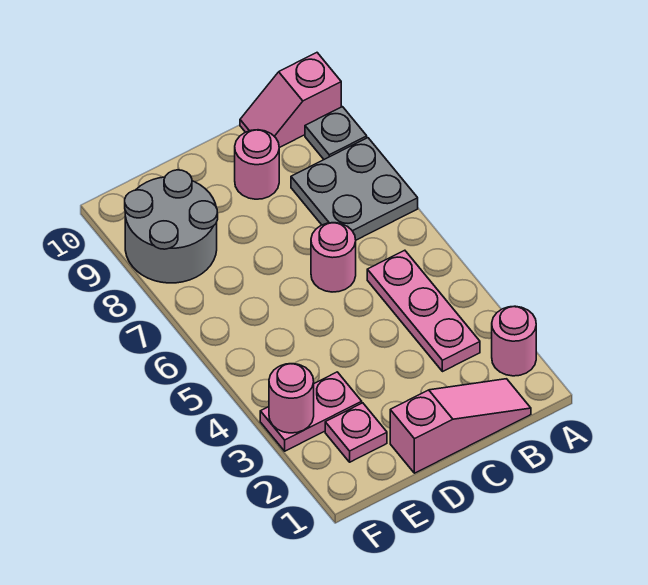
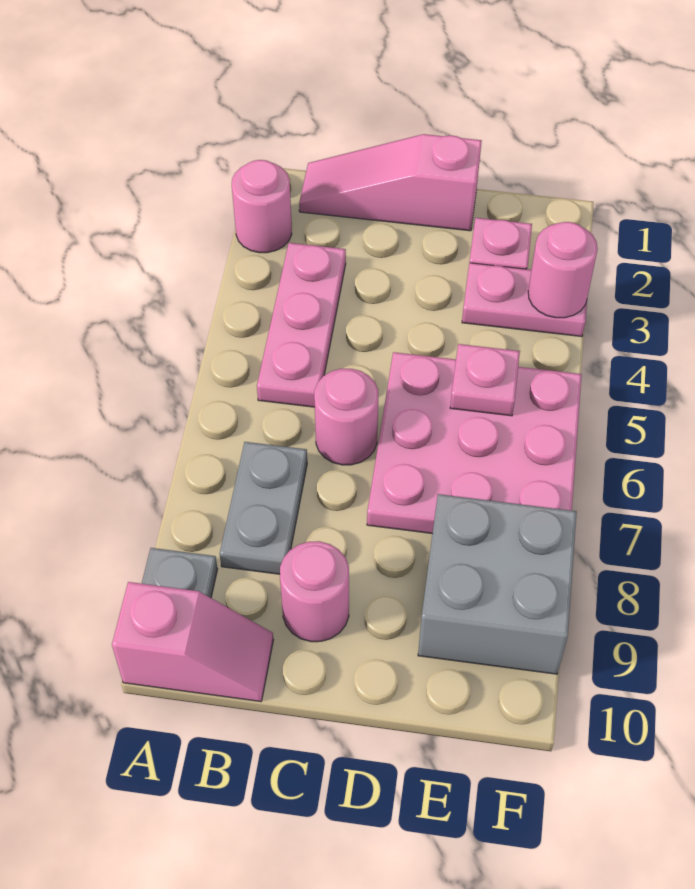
grey 2x2 plate [291,138,418,240] -> grey 1x2 plate [220,442,307,574]
none -> pink 3x3 plate [367,352,582,534]
none -> pink 1x1 plate [450,344,520,416]
grey 2x2 round brick [125,170,218,283] -> grey 2x2 brick [418,494,577,674]

